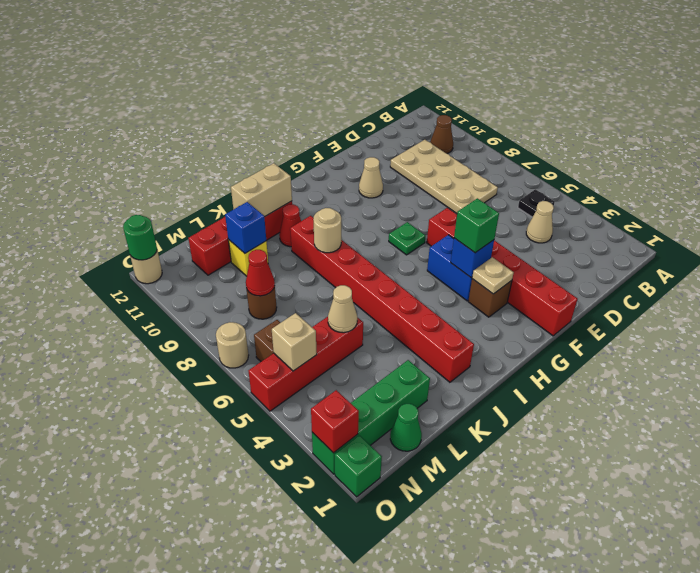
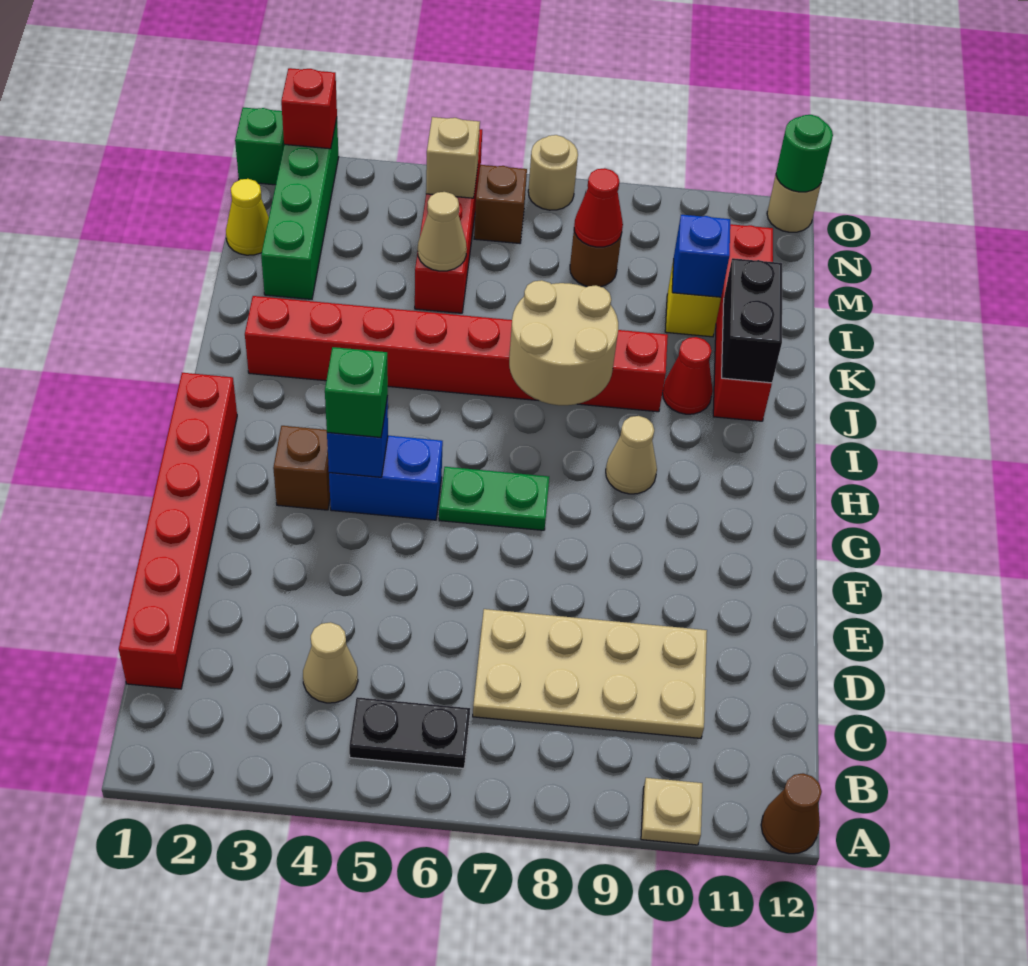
black 1x1 plate [518,189,555,217] -> black 1x2 plate [349,697,470,768]
brown 1x1 cone [430,115,453,153] -> brown 1x1 cone moved to [761,773,822,854]
red 1x6 brick [427,208,578,336] -> red 1x6 brick turned to [119,373,237,689]
tan 1x1 cone [359,157,383,198] -> tan 1x1 cone moved to [606,416,657,494]
tan 1x1 plate [472,257,514,294] -> tan 1x1 plate moved to [641,778,702,845]
green 1x1 plate [389,222,426,255] -> green 1x2 plate [439,467,549,530]
tan 1x1 round brick [313,208,341,253] -> tan 2x2 round brick [509,280,618,405]
tan 1x2 brick [231,163,292,217] -> black 1x2 brick [722,258,782,383]
green 1x1 cone [390,404,422,451] -> yellow 1x1 cone [226,179,269,255]

